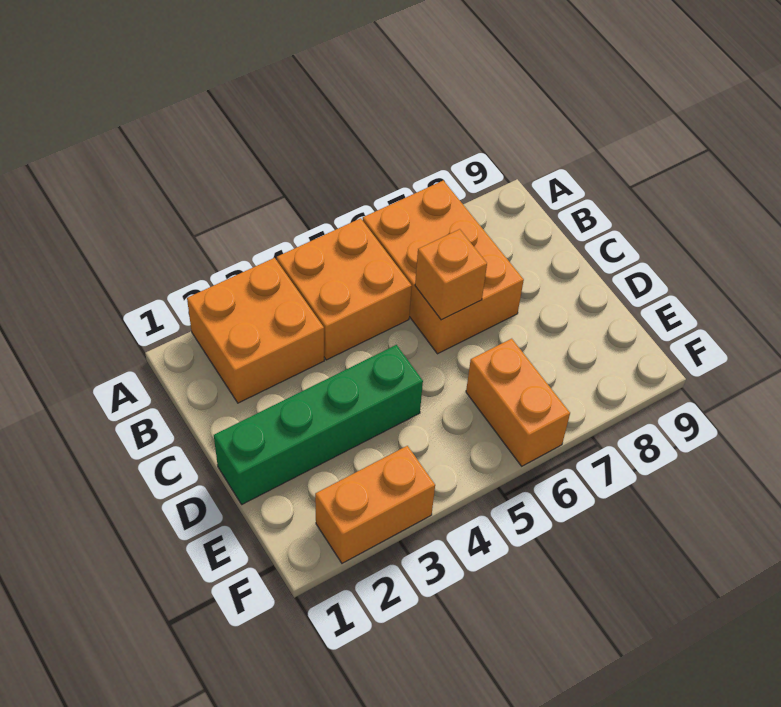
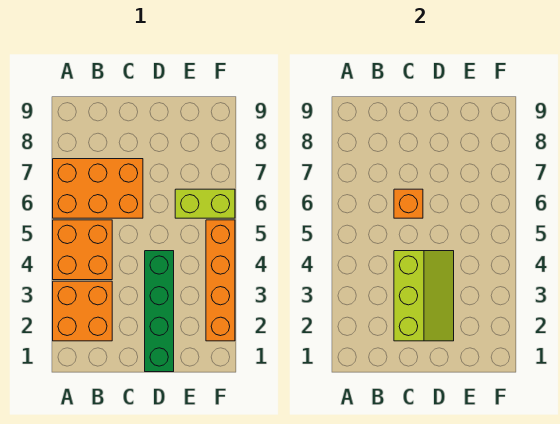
none -> lime 2x3 slope [394,251,454,341]
orange 1x2 brick [466,339,570,466] -> lime 1x2 brick [175,189,235,218]
orange 1x2 brick [315,446,435,563] -> orange 1x4 brick [206,220,235,341]

